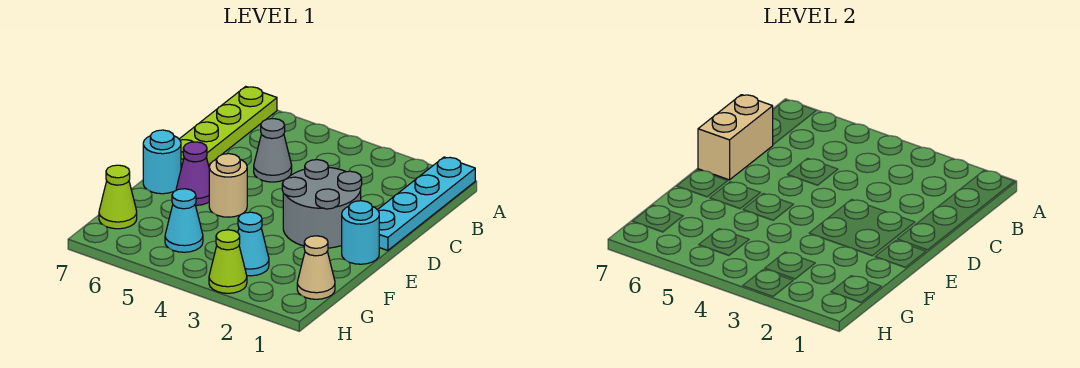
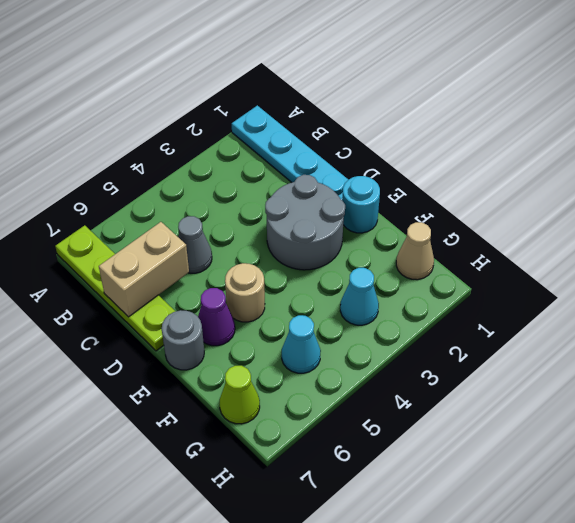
tan 1x2 brick [698,95,773,180] -> tan 1x2 brick turned to [99,222,189,317]
cyan 1x1 round brick [143,130,181,194] -> grey 1x1 round brick [162,310,204,370]
lime 1x1 cone [209,230,247,293] -> none

